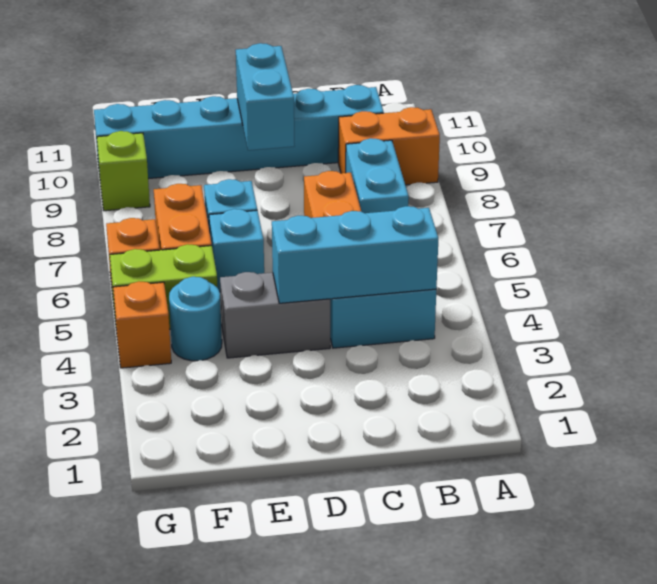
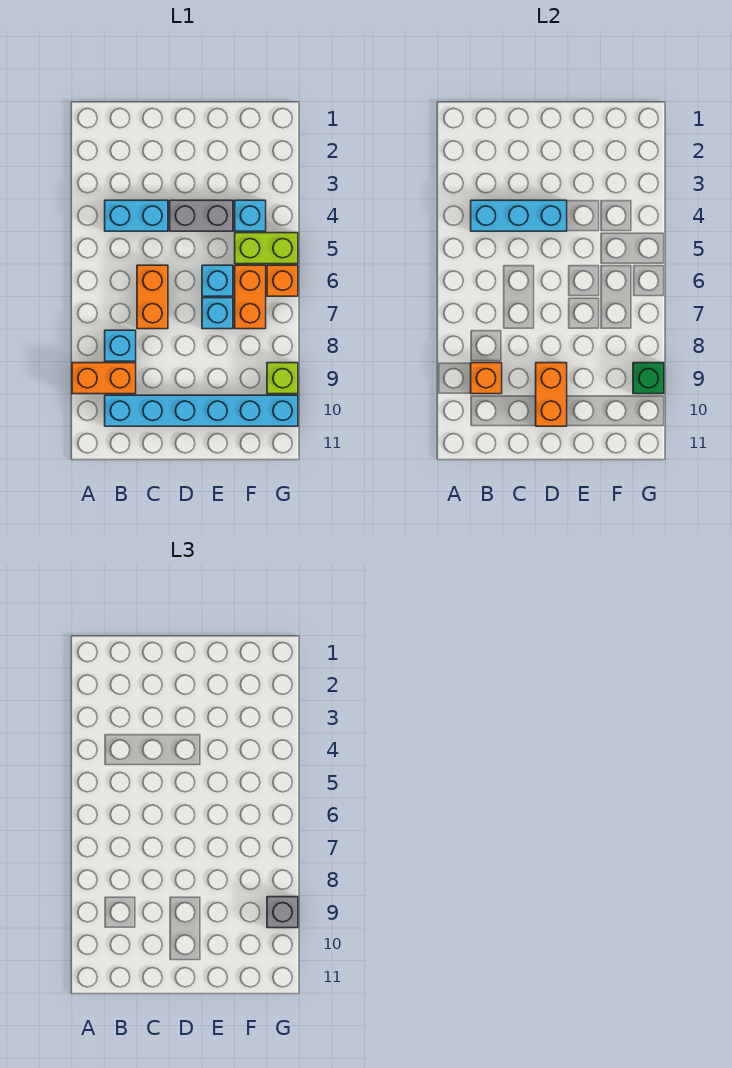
cyan 1x2 brick [346,138,409,213] -> cyan 1x1 brick [105,330,136,361]
cyan 1x2 brick [236,43,294,150] -> orange 1x2 brick [536,363,567,426]
cyan 1x1 round brick [169,277,222,361] -> cyan 1x1 brick [235,200,266,231]
orange 1x1 brick [113,281,171,368] -> orange 1x1 brick moved to [471,363,502,394]
none -> green 1x1 brick [633,363,664,394]
none -> grey 1x1 brick [267,897,298,928]

